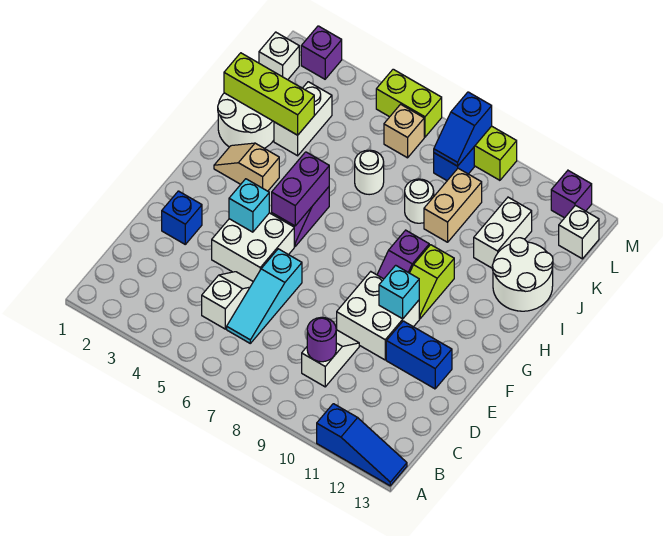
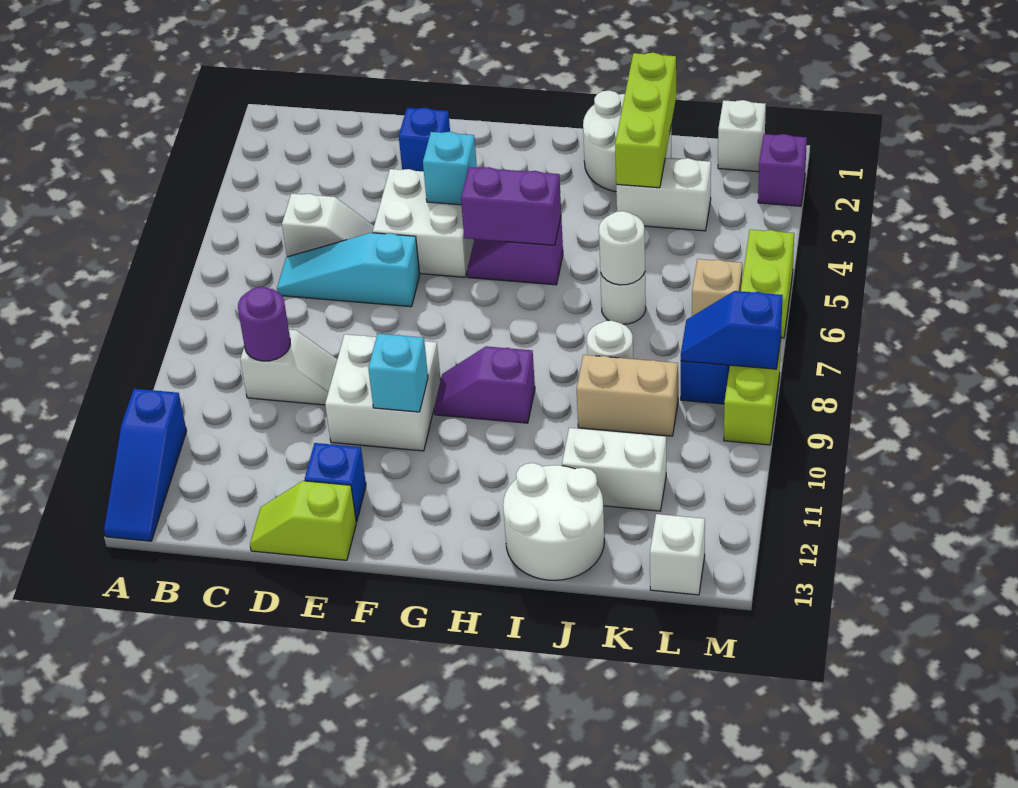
blue 1x2 brick [386,321,452,389] -> blue 1x1 brick [305,443,366,522]
lime 1x2 slope [410,245,454,319] -> lime 1x2 slope moved to [250,481,356,560]
tan 1x2 slope [214,143,279,191] -> none
none -> white 1x1 round brick [599,211,645,285]
purple 1x1 brick [551,171,592,218] -> none

